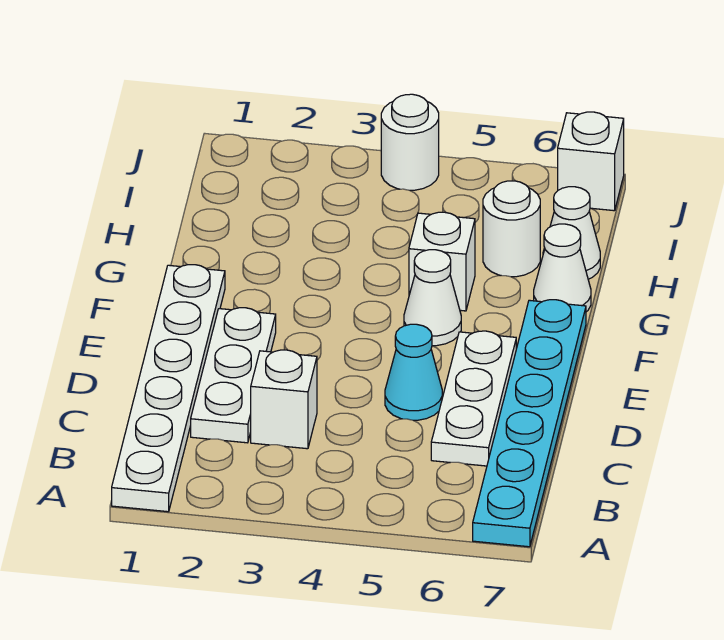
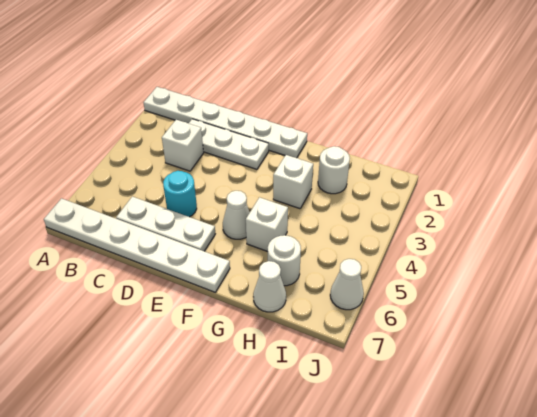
cyan 1x6 plate [473,300,586,547] -> white 1x6 plate [44,198,230,292]
cyan 1x1 cone [385,324,442,420] -> cyan 1x1 round brick [163,171,197,217]
white 1x1 cone [534,224,591,312] -> white 1x1 cone moved to [330,259,364,310]
white 1x1 round brick [381,94,439,190] -> white 1x1 round brick moved to [318,146,350,194]
white 1x1 brick [558,112,624,211] -> white 1x1 brick moved to [273,155,313,209]

